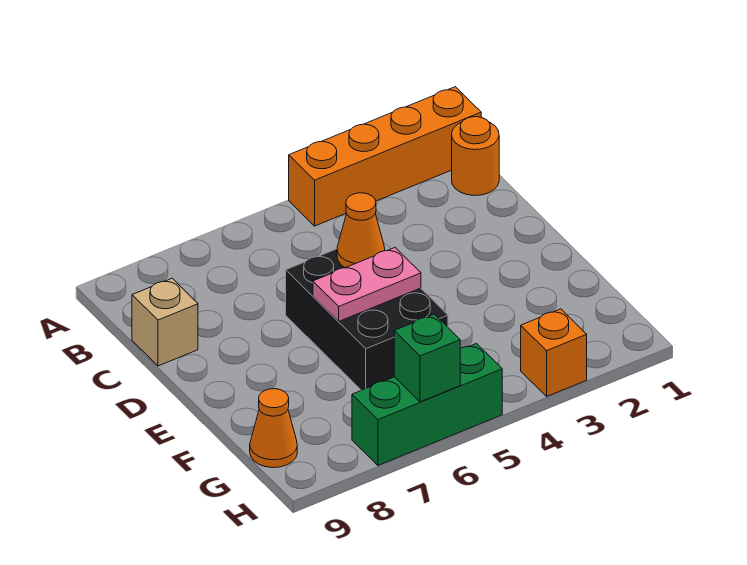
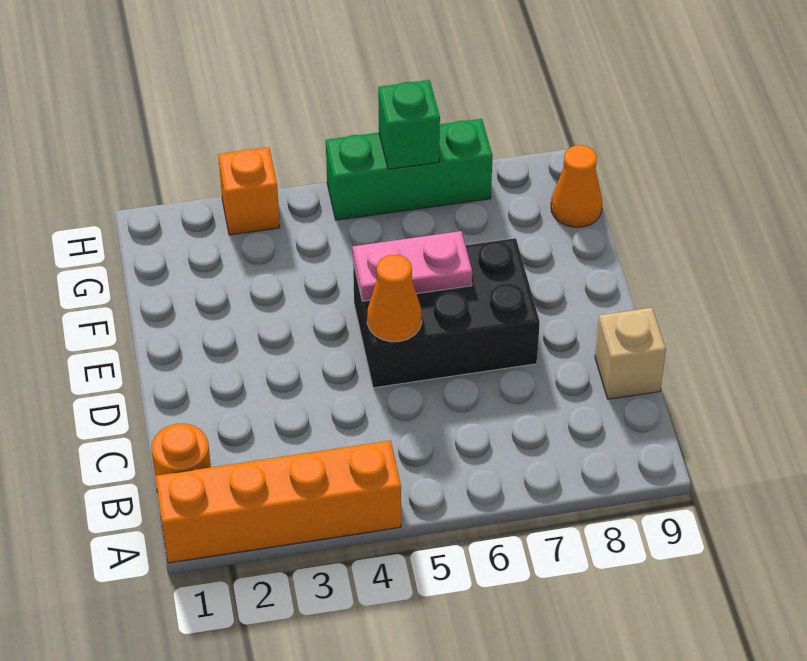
black 2x3 brick [286,249,448,390] -> black 2x3 brick turned to [353,238,540,388]

